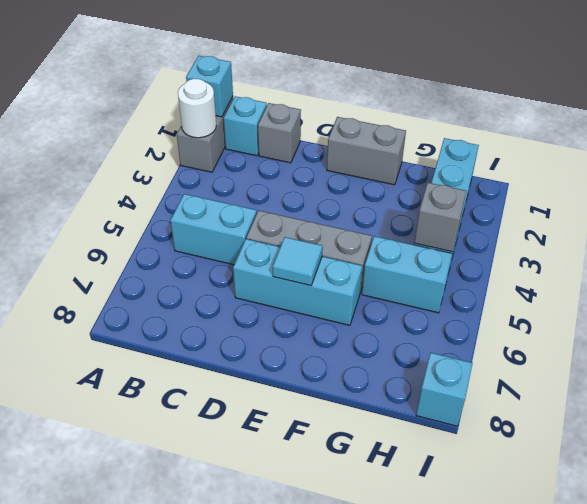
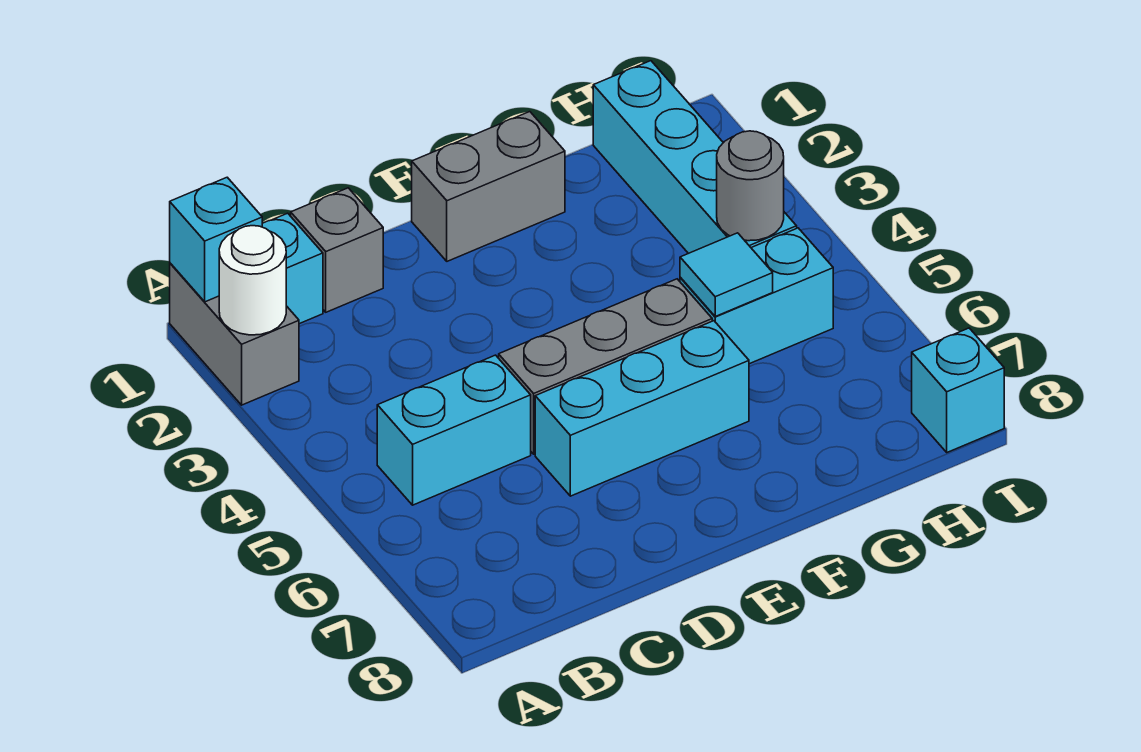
cyan 1x1 tile [273,237,323,286] -> cyan 1x1 tile moved to [680,233,773,316]
grey 1x1 brick [414,183,466,252] -> grey 1x1 round brick [717,131,784,241]

